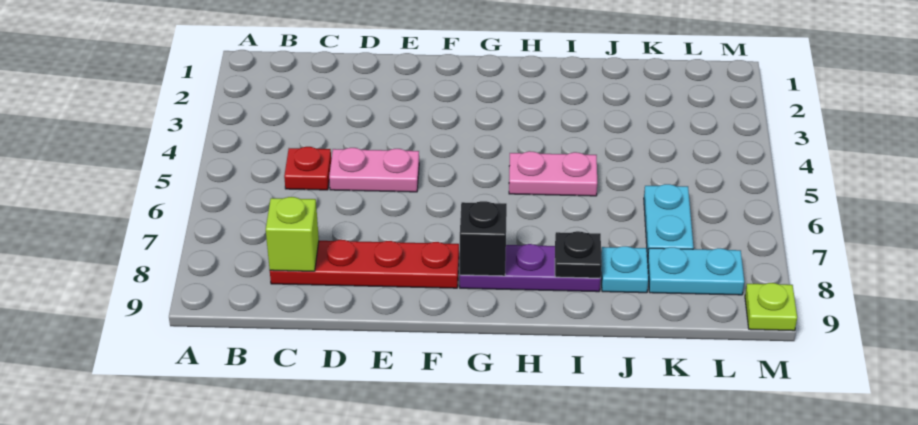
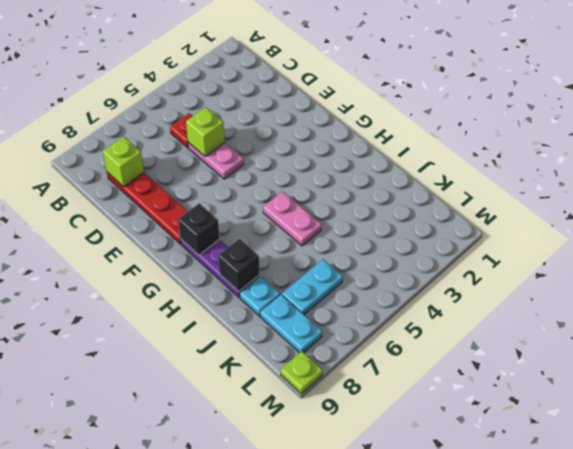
none -> lime 1x1 brick [186,107,225,156]
black 1x1 plate [555,231,602,278] -> black 1x1 brick [218,239,259,291]

